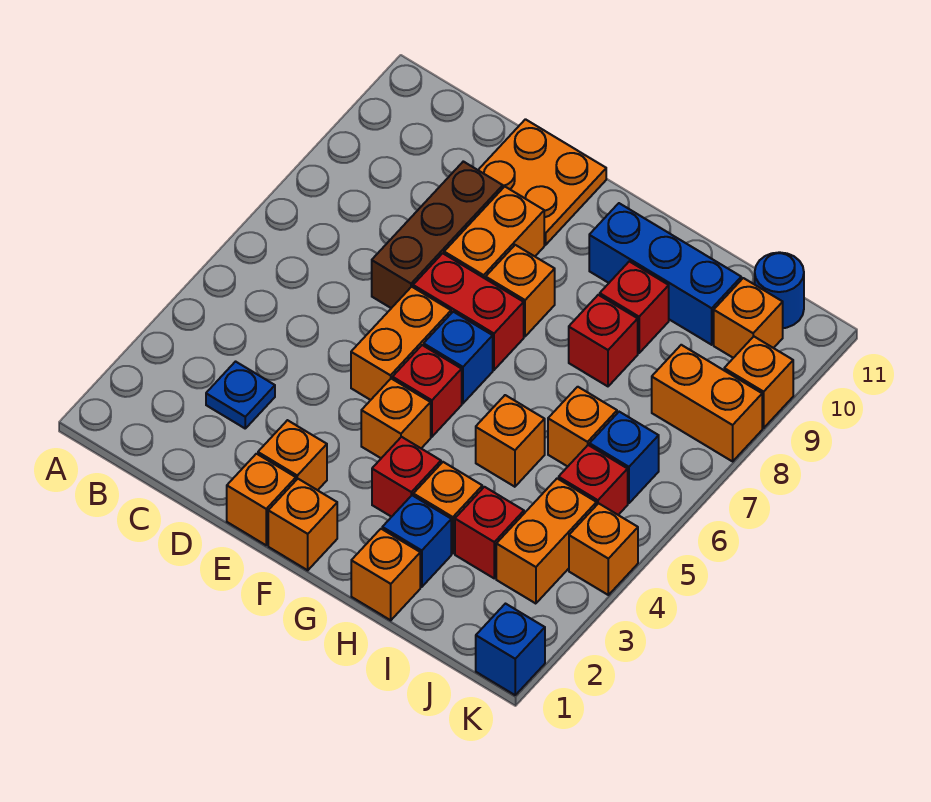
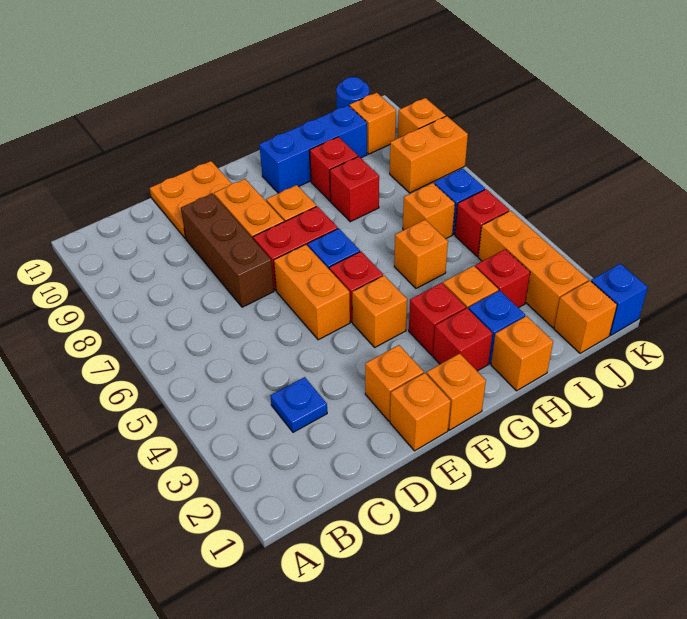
none -> red 1x1 brick [433,308,492,371]
orange 1x2 brick [496,479,597,604] -> orange 1x3 brick [478,211,588,328]
orange 1x1 brick [569,503,638,595] -> orange 1x1 brick moved to [554,281,617,353]

